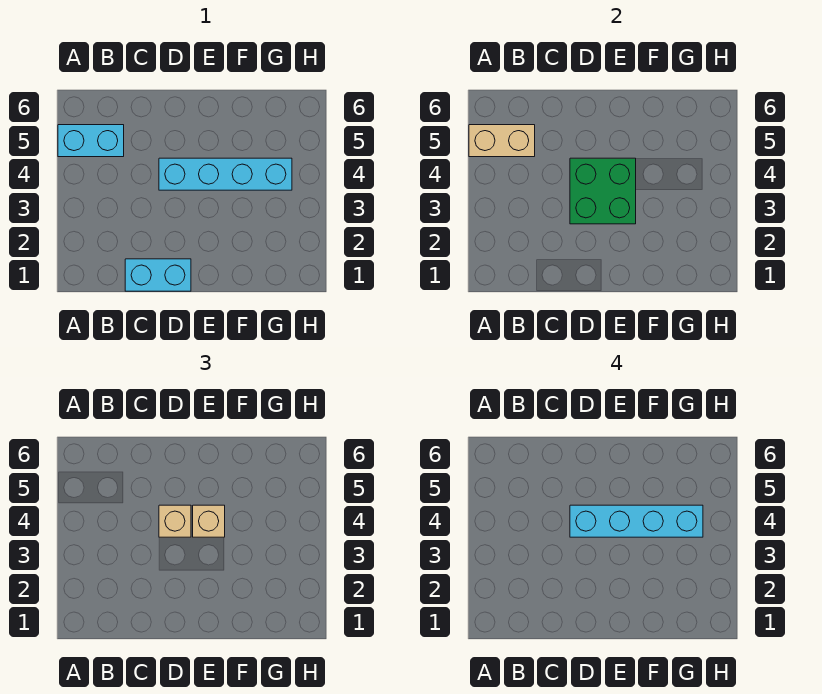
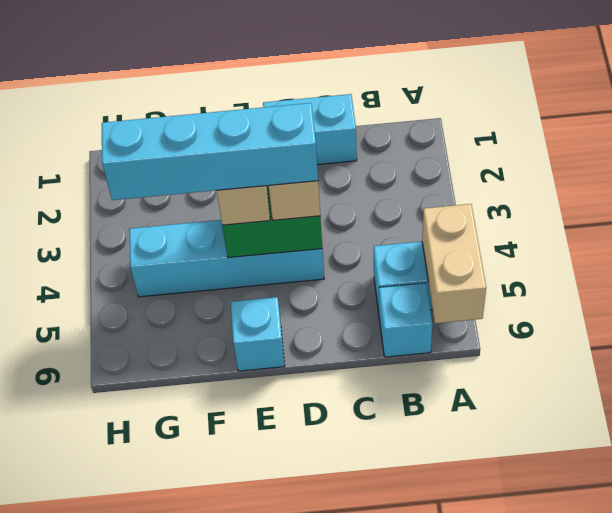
tan 1x2 brick [469,125,535,157] -> tan 1x2 brick turned to [422,204,486,323]
none -> cyan 1x1 brick [379,283,432,357]
none -> cyan 1x1 brick [231,297,285,371]

